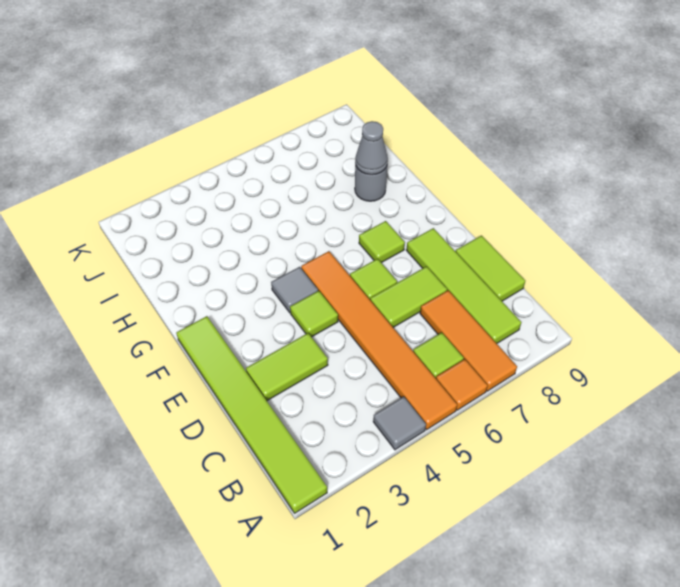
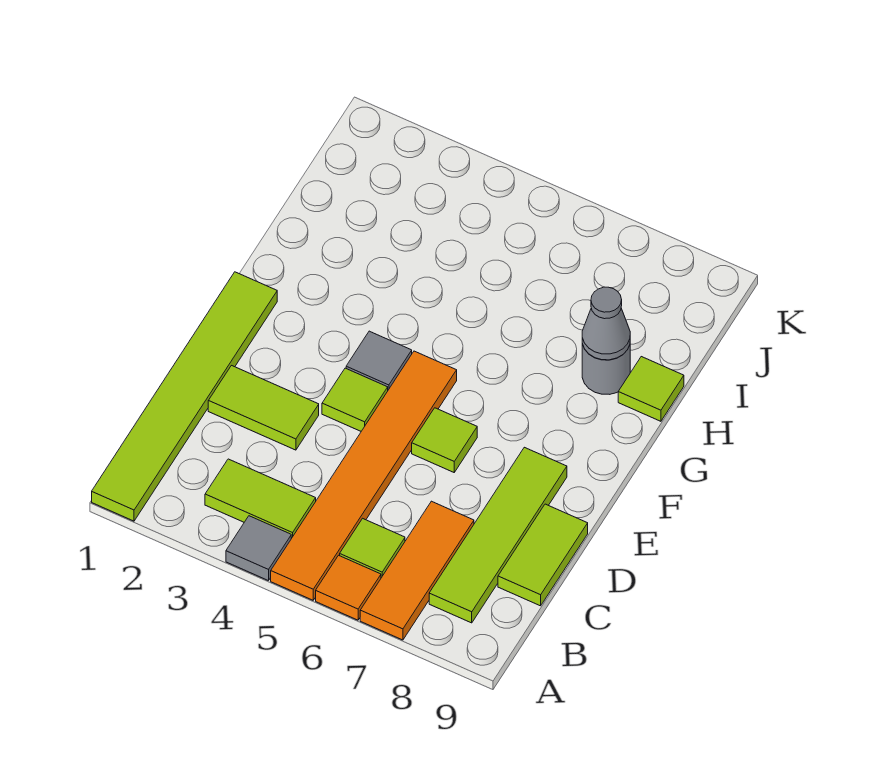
lime 1x2 tile [370,266,447,327] -> lime 1x2 tile moved to [205,459,316,538]
lime 1x1 tile [359,221,405,263] -> lime 1x1 tile moved to [618,357,684,421]

